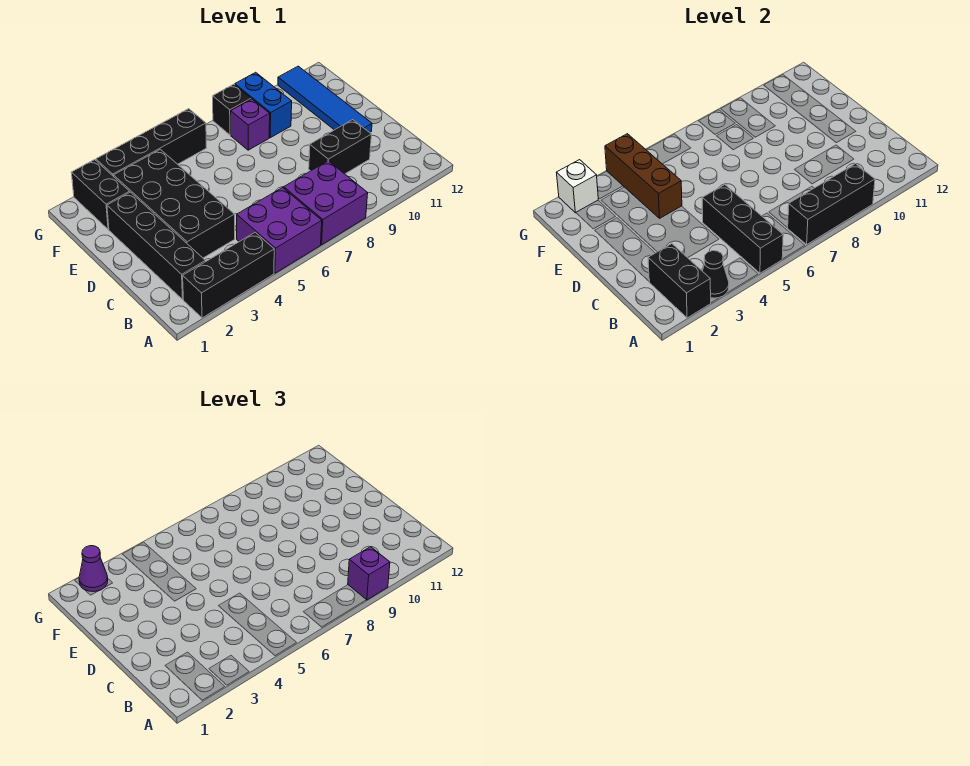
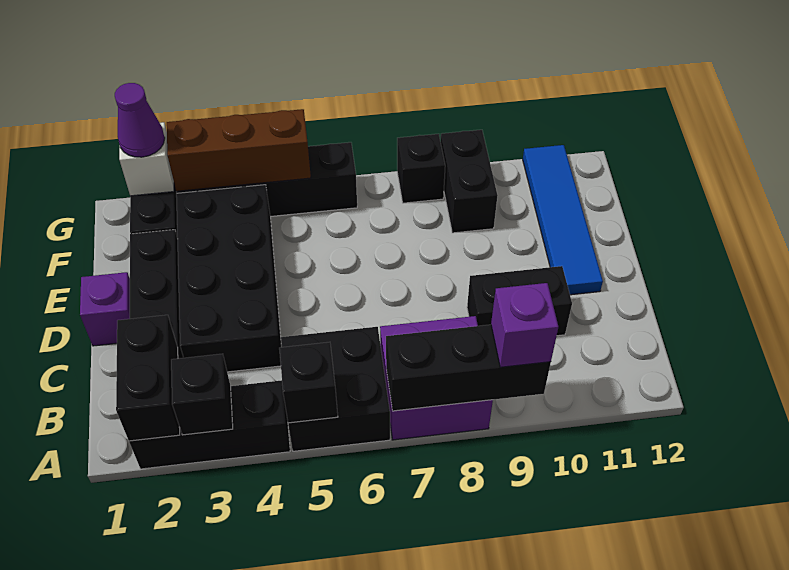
black 1x1 cone [703,251,729,298] -> black 1x1 brick [171,354,233,435]
purple 2x2 brick [237,188,322,273] -> black 2x2 brick [281,327,390,451]
black 1x3 brick [702,185,783,273] -> black 1x1 brick [279,342,338,423]
brown 1x3 brick [605,134,682,218] -> brown 1x3 brick turned to [167,109,311,191]
purple 1x1 brick [231,99,270,150] -> purple 1x1 brick moved to [80,272,130,346]
blue 1x2 brick [235,72,292,138] -> black 1x2 brick [441,130,498,233]

